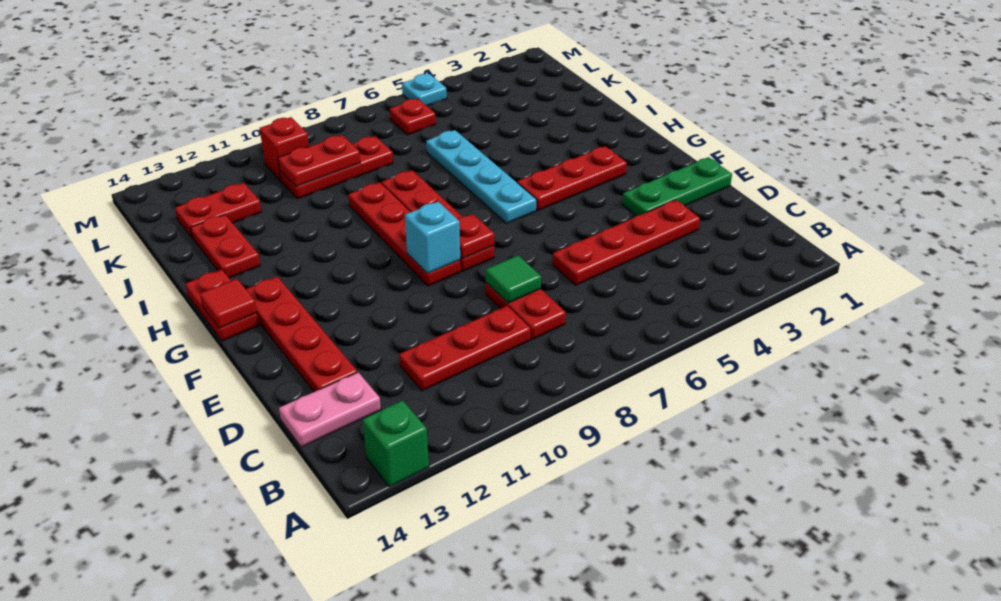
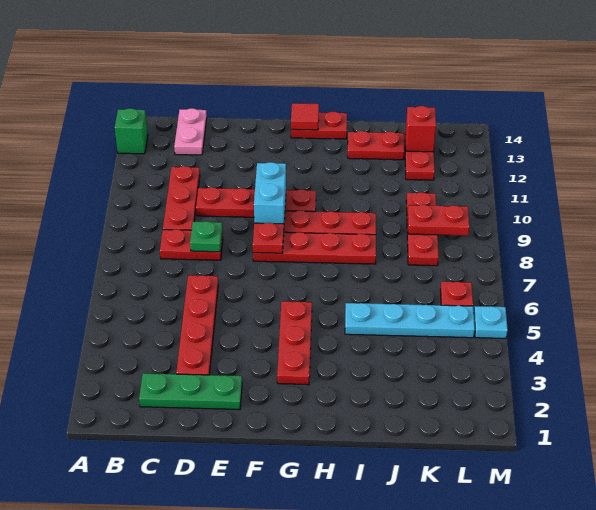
green 1x1 tile [486,255,541,303] -> green 1x1 plate [190,221,222,252]
red 1x4 plate [246,276,357,392] -> red 1x4 plate moved to [196,187,316,217]
green 1x3 plate [622,157,732,216] -> green 1x3 plate turned to [139,373,242,410]
cyan 1x1 brick [405,202,460,273] -> cyan 1x2 brick [254,162,286,224]
cyan 1x4 plate [426,130,537,223] -> cyan 1x4 plate moved to [345,303,475,338]
red 1x2 plate [278,135,360,187] -> red 1x2 plate turned to [408,205,469,236]
red 1x1 brick [260,117,309,181] -> red 1x1 brick moved to [405,106,436,152]

